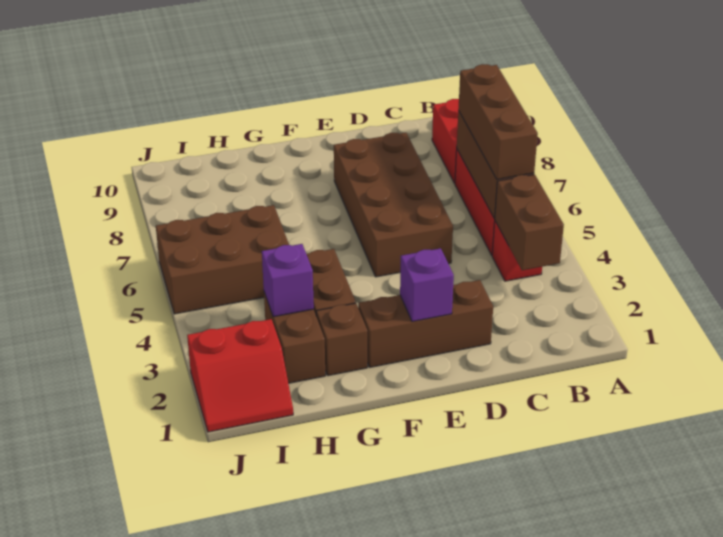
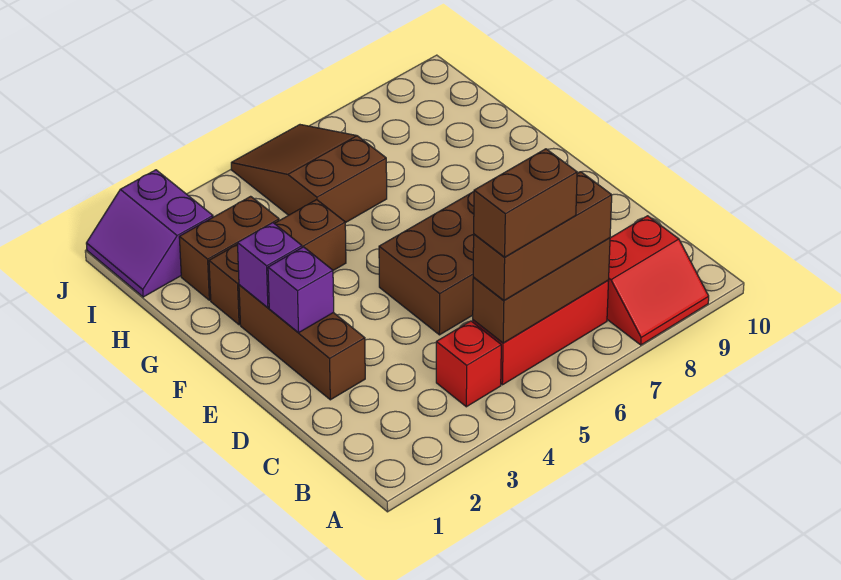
brown 1x2 brick [494,175,564,270] -> brown 1x2 brick moved to [474,149,577,257]
purple 1x1 brick [262,244,314,317] -> purple 1x1 brick moved to [237,223,302,308]
brown 2x3 brick [156,205,289,314] -> brown 2x3 slope [231,125,387,223]
red 2x2 slope [187,319,293,432] -> purple 2x2 slope [86,170,213,297]

